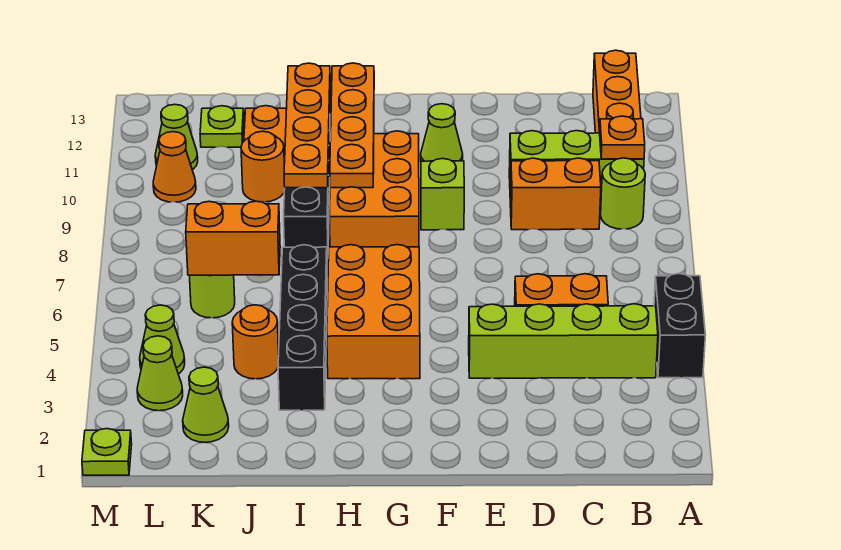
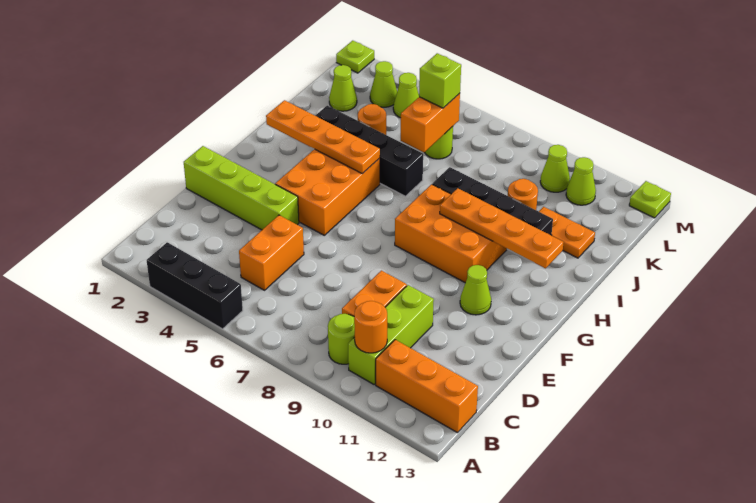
black 1x2 brick [654,273,706,378] -> black 1x3 brick [147,242,243,329]
lime 1x4 brick [469,304,658,378] -> lime 1x4 brick turned to [184,146,299,230]
orange 1x1 plate [600,116,645,159] -> orange 1x1 round brick [354,301,387,353]
lime 1x1 brick [421,159,464,230] -> lime 1x1 brick moved to [419,53,461,108]
orange 2x3 brick [327,245,420,379] -> orange 2x3 brick turned to [275,149,380,235]
orange 1x4 plate [284,63,330,188] -> orange 1x4 plate moved to [266,100,380,174]
lime 1x1 plate [200,106,244,147] -> lime 1x1 plate moved to [629,181,671,218]
orange 1x1 cone [153,132,196,202] -> lime 1x1 cone [540,145,570,192]

